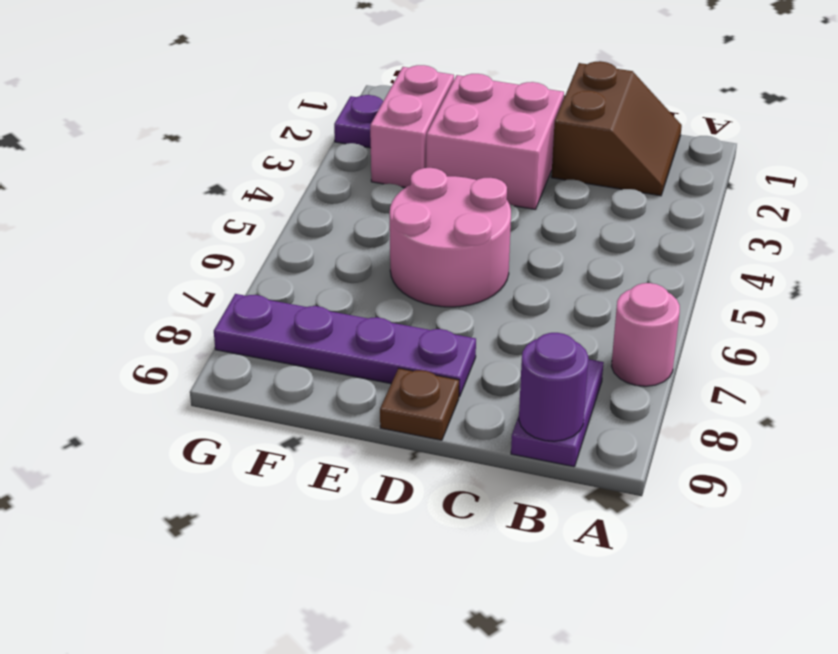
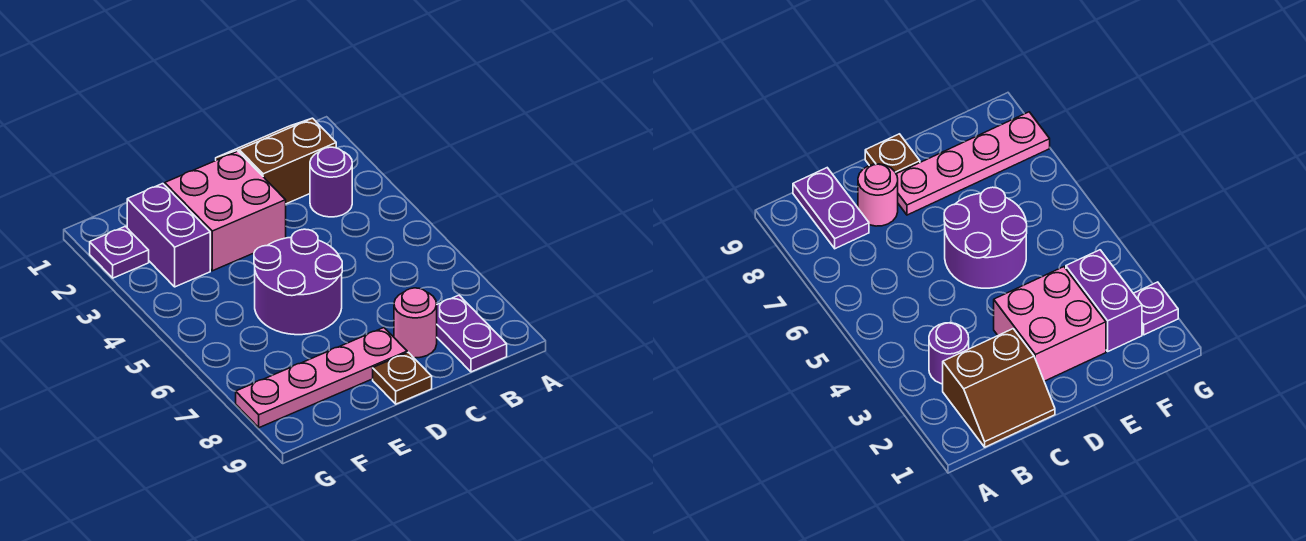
pink 1x1 round brick [611,283,680,386] -> pink 1x1 round brick moved to [394,288,437,358]
brown 2x2 slope [551,61,682,196] -> brown 2x2 slope turned to [216,118,336,204]
purple 1x1 round brick [519,333,588,441] -> purple 1x1 round brick moved to [310,147,352,217]
pink 2x2 round brick [390,168,511,307] -> purple 2x2 round brick [254,229,342,335]
purple 1x4 plate [214,294,476,397] -> pink 1x4 plate [236,328,407,428]
pink 1x2 brick [370,65,454,188] -> purple 1x2 brick [127,184,210,287]

